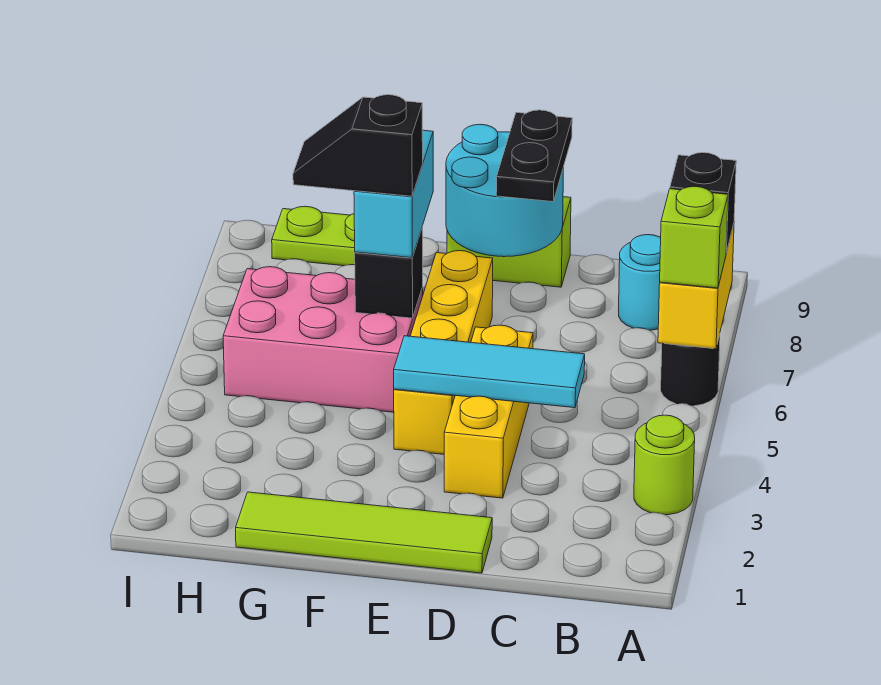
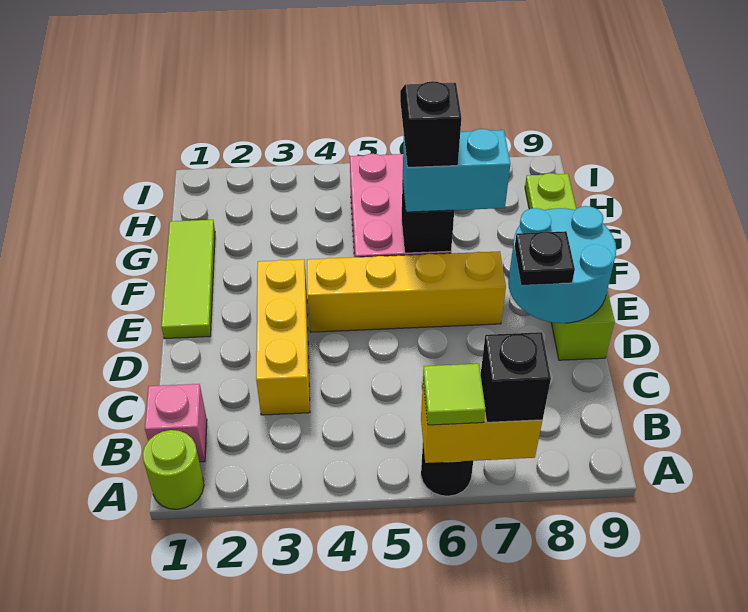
lime 1x1 round brick [634,415,695,515] -> lime 1x1 round brick moved to [143,430,204,509]
lime 1x1 brick [660,186,728,288] -> lime 1x1 tile [423,364,485,425]
none -> pink 1x1 brick [145,384,207,462]
cyan 1x1 round brick [619,235,661,330] -> none
cyan 1x3 tile [394,336,585,408] -> none
lime 1x4 tile [236,492,492,573] -> lime 1x3 tile [161,220,215,339]
yellow 1x3 brick [444,325,533,498] -> yellow 1x3 brick turned to [256,259,310,415]
black 1x2 plate [496,110,572,202] -> black 1x1 plate [515,231,575,285]

